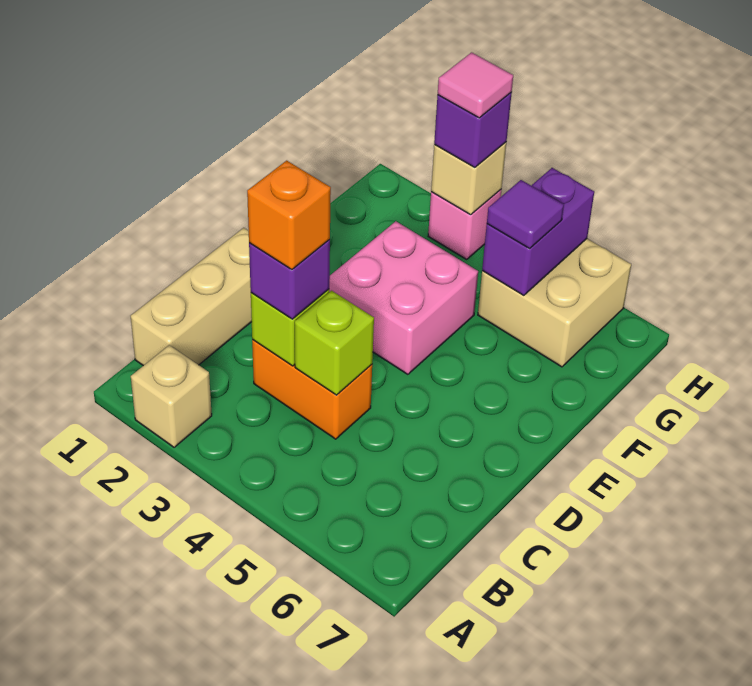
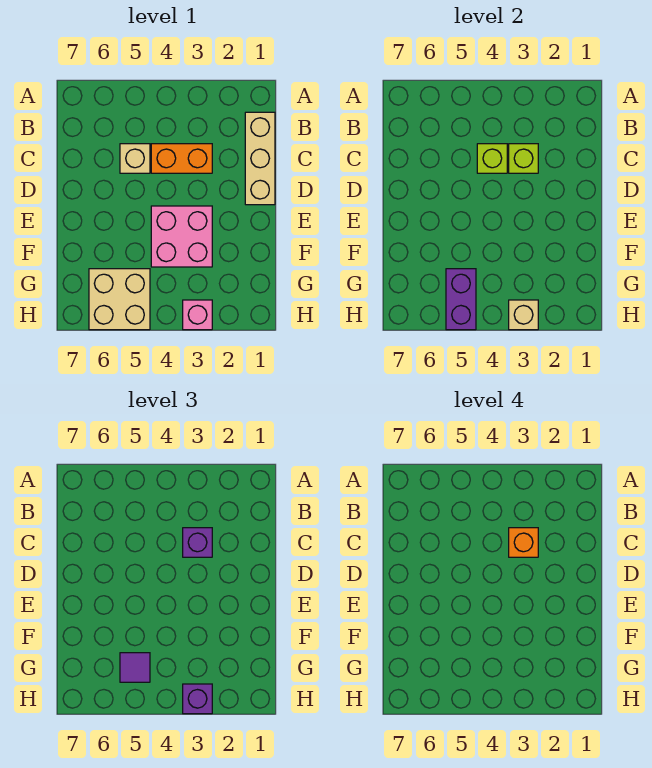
tan 1x1 brick [131,345,212,447] -> tan 1x1 brick moved to [120,144,150,173]
pink 1x1 tile [438,52,513,118] -> none

